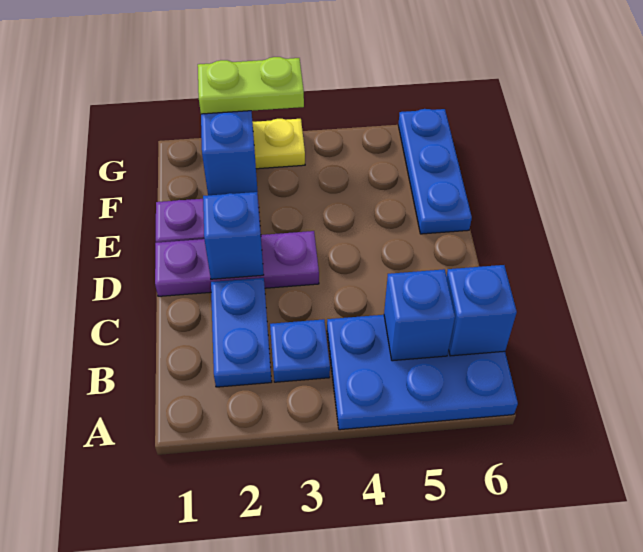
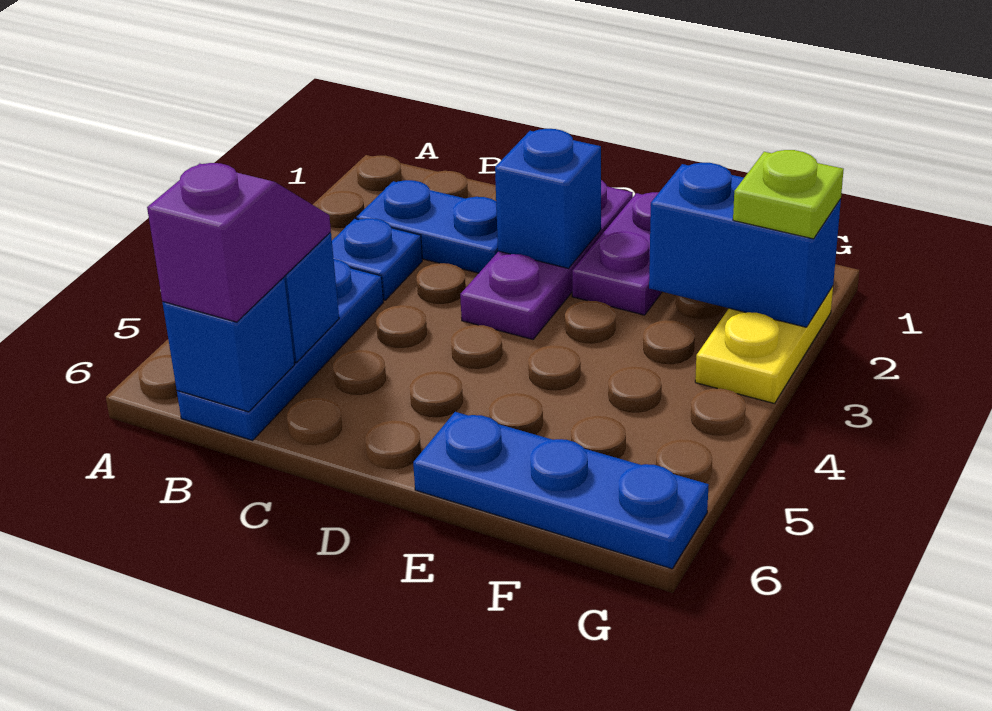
blue 2x3 plate [327,315,518,430] -> blue 1x3 plate [177,259,383,440]
none -> purple 1x2 slope [147,163,331,322]
lime 1x2 plate [198,57,304,114] -> lime 1x1 plate [733,150,844,239]

